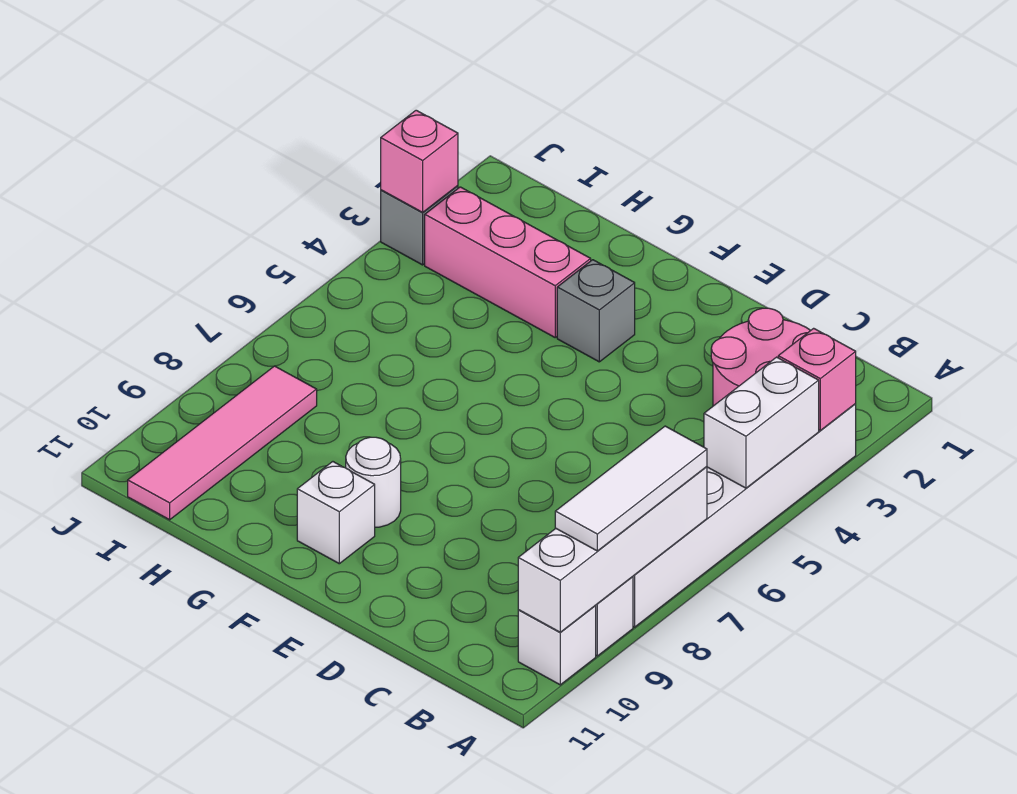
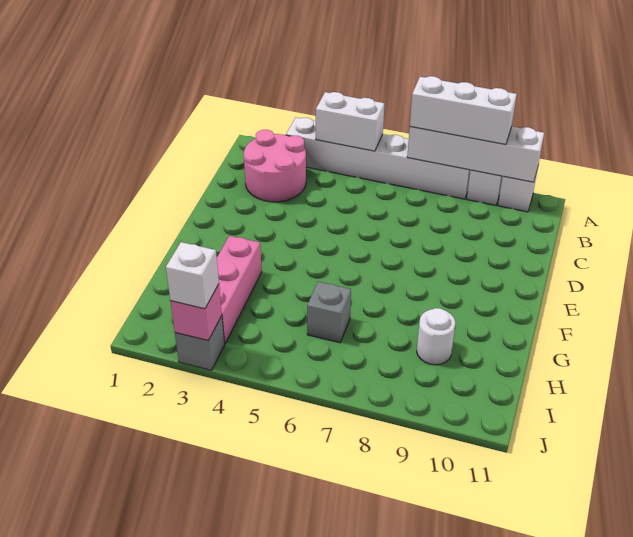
pink 1x1 brick [778,328,856,430] -> none
white 1x3 tile [555,426,707,551] -> white 1x3 brick [410,76,517,145]
grey 1x1 brick [557,260,635,362] -> grey 1x1 brick moved to [307,282,351,343]
white 1x1 round brick [346,437,401,527] -> white 1x1 round brick moved to [417,308,455,365]
white 1x1 brick [297,462,375,564] -> white 1x1 brick moved to [166,242,219,309]
pink 1x4 tile [128,366,317,520] -> none

